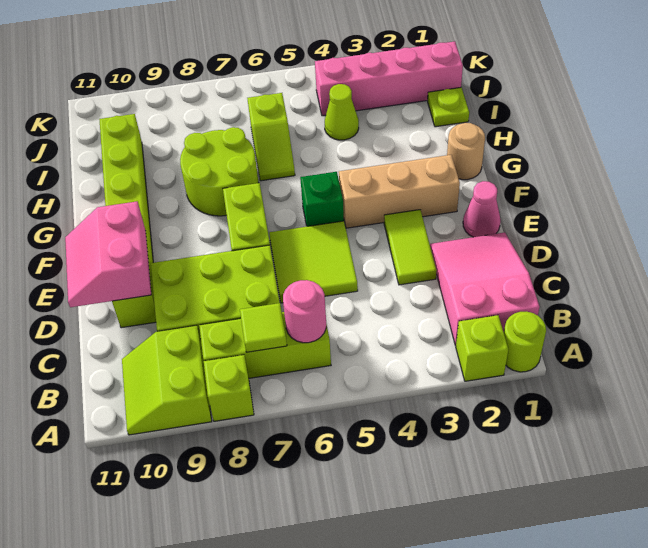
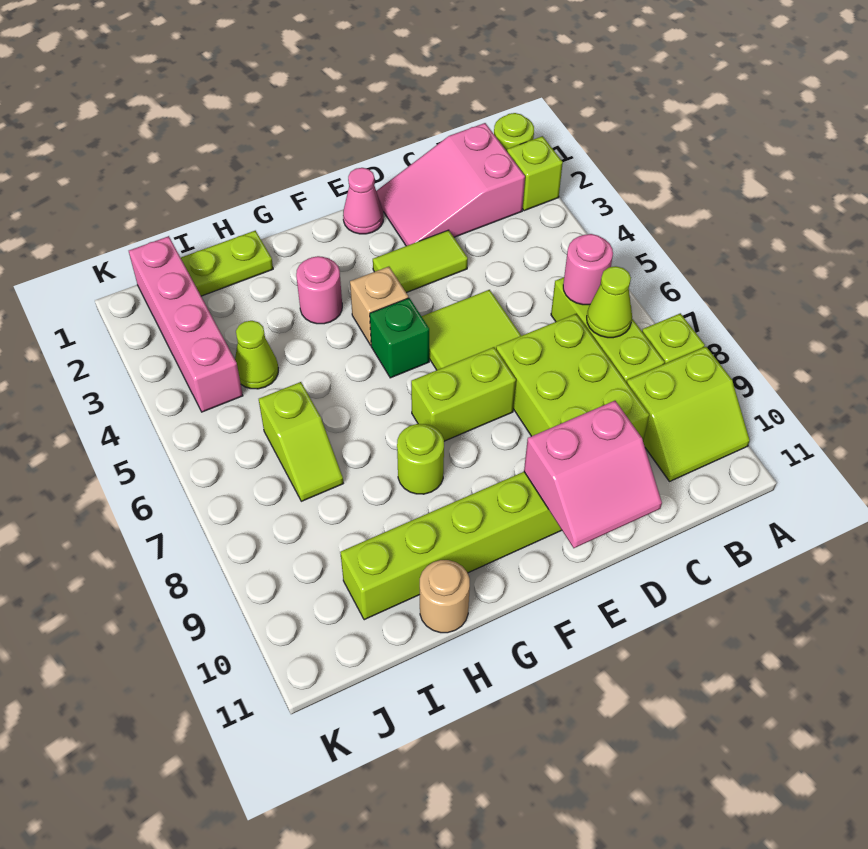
lime 1x1 tile [240,303,287,352] -> lime 1x1 cone [587,266,632,338]
tan 1x3 brick [339,155,460,228] -> tan 1x1 brick [350,267,408,345]
tan 1x1 round brick [447,123,485,180] -> tan 1x1 round brick moved to [420,560,470,633]
none -> pink 1x1 round brick [296,256,342,324]
lime 2x2 round brick [180,127,259,216] -> lime 1x1 round brick [397,424,444,494]
lime 1x2 slope [247,93,295,181] -> lime 1x2 slope turned to [259,382,343,501]
lime 1x1 plate [428,88,469,127] -> lime 1x2 plate [181,231,273,296]

